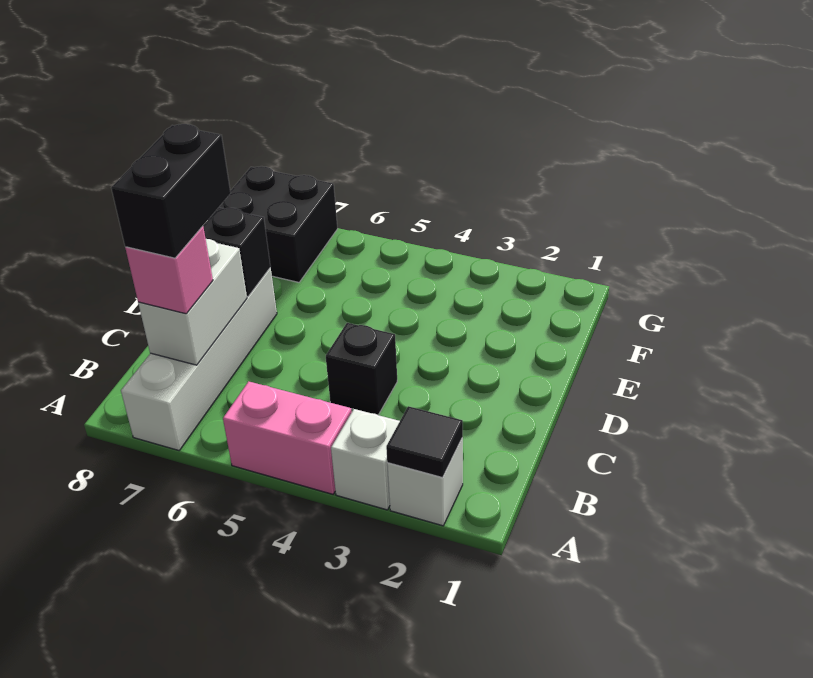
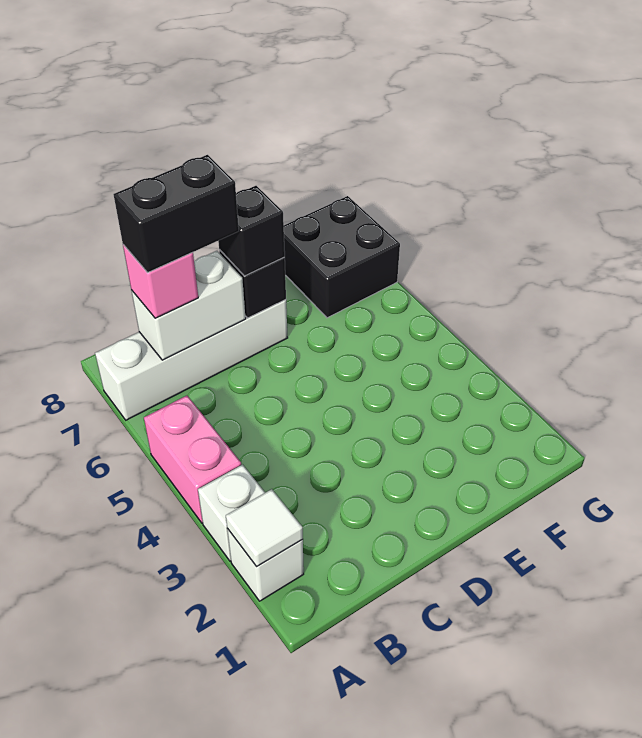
black 1x1 tile [386,406,463,478] -> white 1x1 tile [226,489,303,567]
black 1x1 brick [326,323,397,415] -> black 1x1 brick moved to [218,186,285,276]

